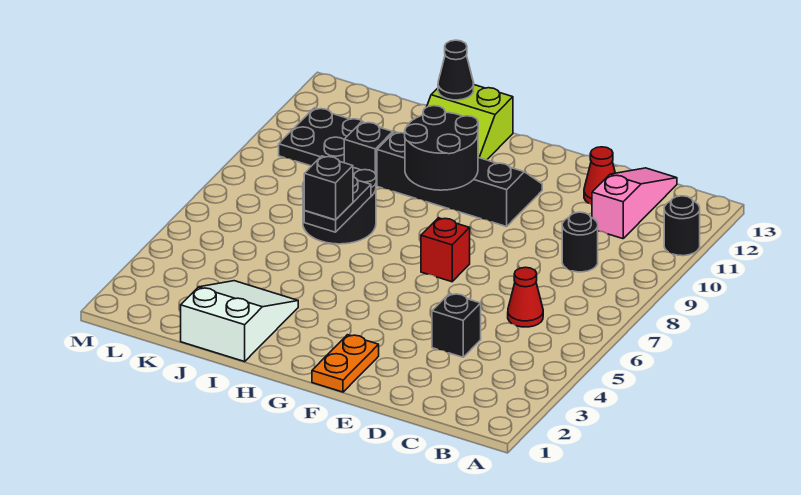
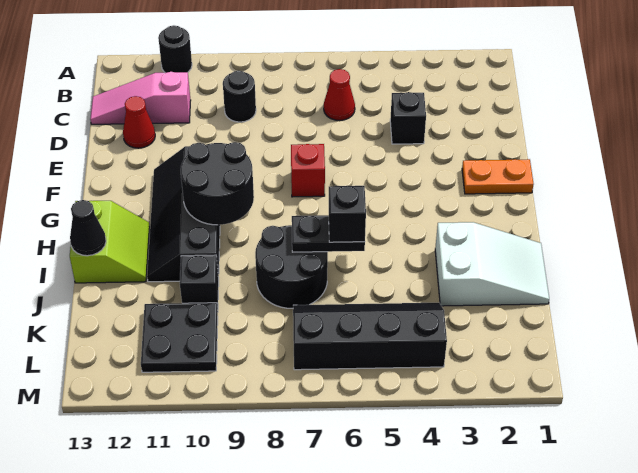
white 2x3 slope [181,281,298,362] -> white 2x3 slope turned to [435,222,549,306]
none -> black 2x4 slope [293,303,447,370]

